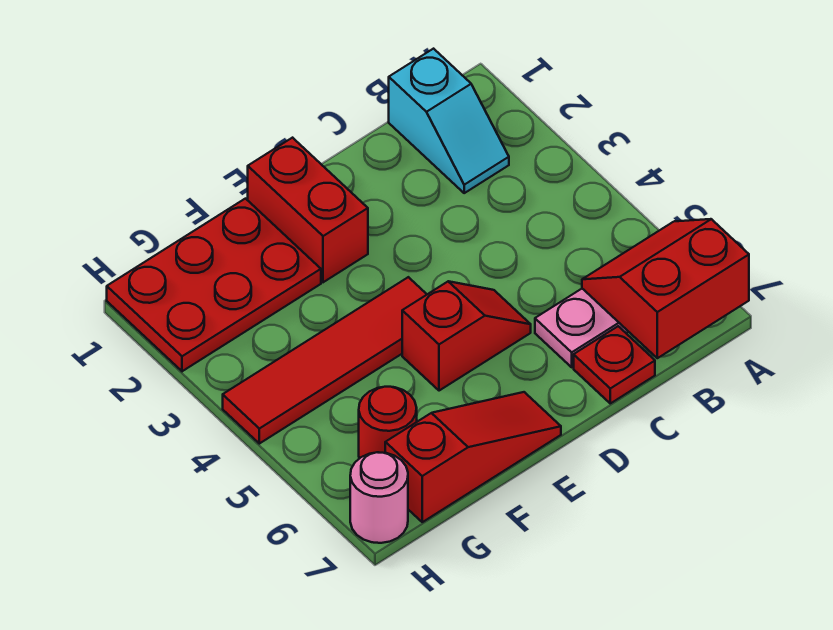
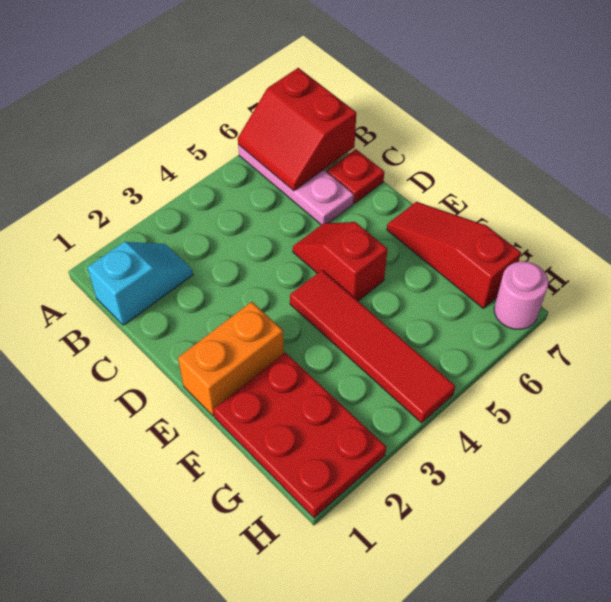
red 1x2 brick [248,138,368,282] -> orange 1x2 brick [178,302,284,416]
red 1x1 round brick [359,387,417,459] -> none

